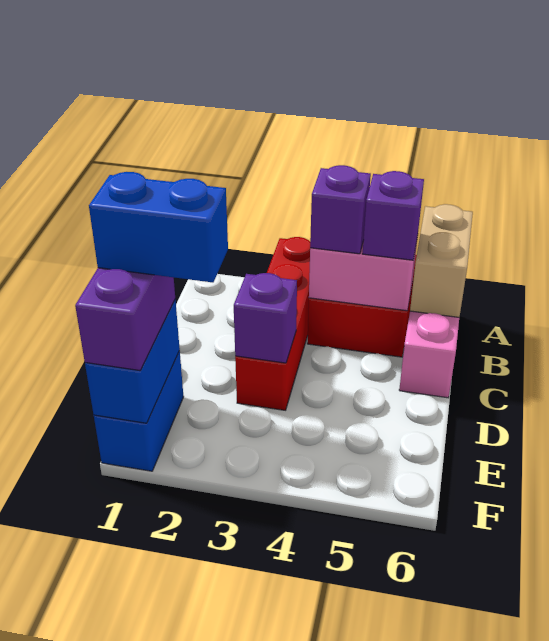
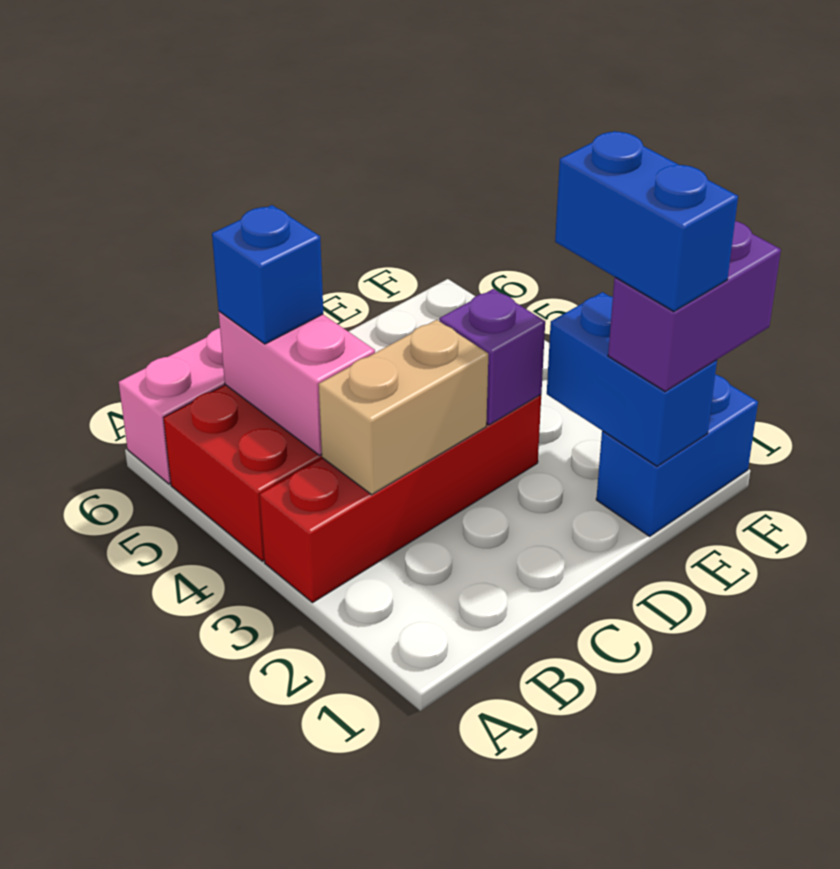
tan 1x2 brick [410,204,473,317] -> tan 1x2 brick moved to [319,320,488,495]
purple 1x1 brick [310,165,371,254] -> none
purple 1x1 brick [363,171,424,260] -> blue 1x1 brick [212,205,323,344]
blue 1x2 brick [85,300,180,423] -> blue 1x2 brick turned to [547,292,717,466]

